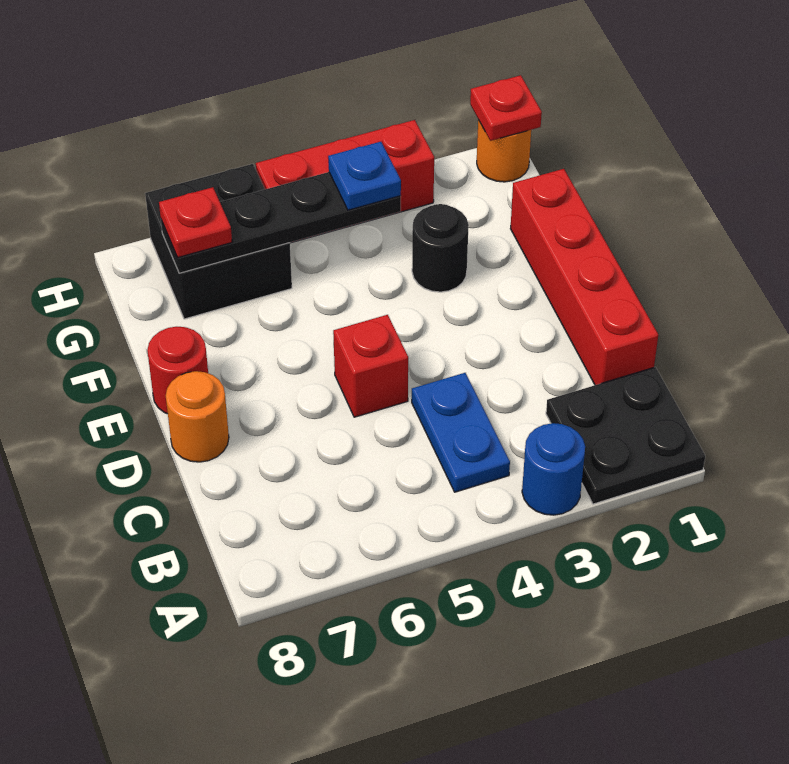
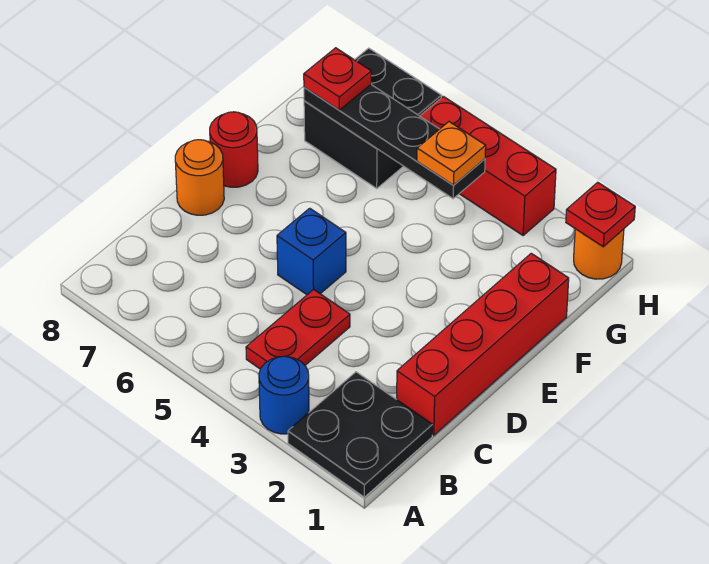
blue 1x2 plate [412,373,510,492] -> red 1x2 plate [246,289,350,369]
red 1x1 brick [333,315,408,417] -> blue 1x1 brick [277,208,346,295]
black 1x1 round brick [412,204,469,292] -> none
blue 1x1 plate [328,142,401,210] -> orange 1x1 plate [417,122,486,185]

